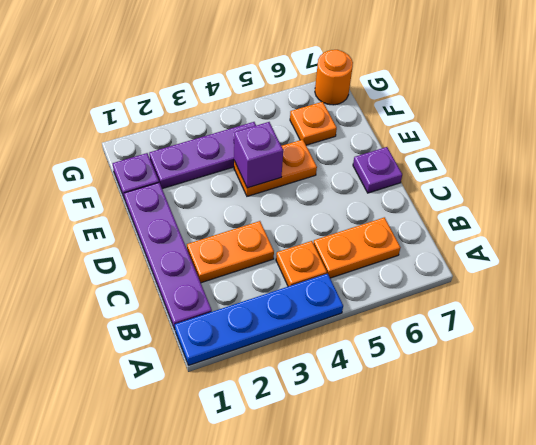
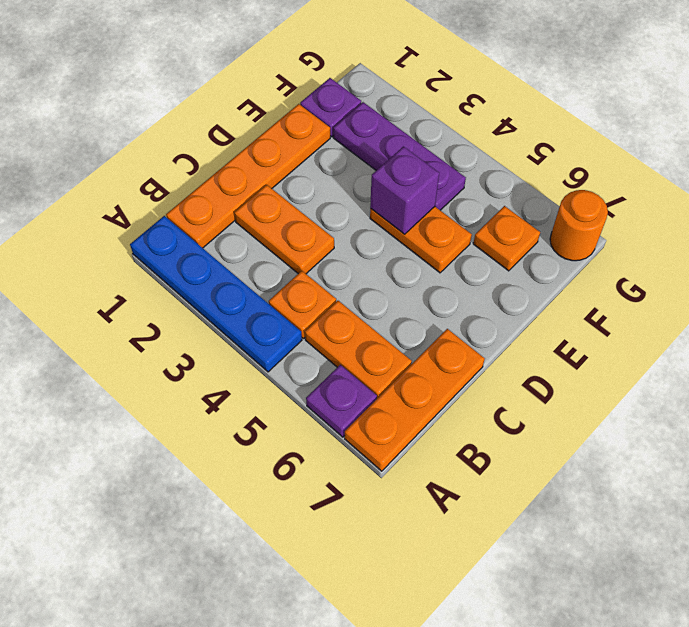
none -> orange 1x3 plate [345,329,485,471]
purple 1x4 plate [124,183,212,329] -> orange 1x4 plate [166,104,330,248]
purple 1x1 plate [353,147,402,193] -> purple 1x1 plate moved to [306,365,377,437]

